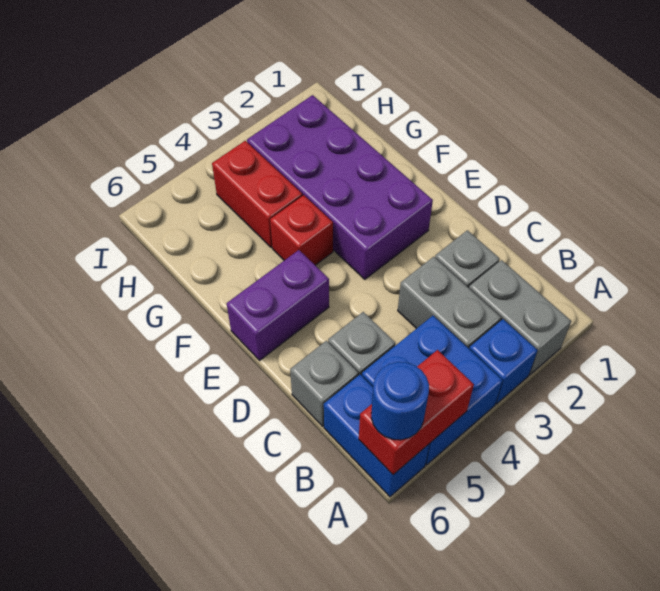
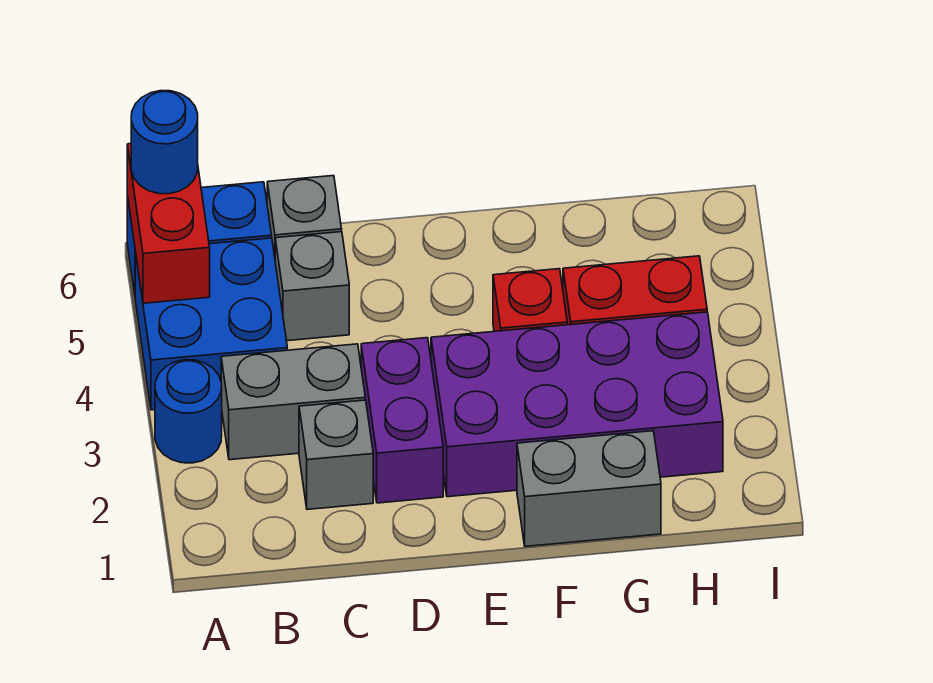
grey 1x2 brick [469,260,571,375] -> grey 1x2 brick moved to [517,431,661,546]
blue 1x1 brick [469,319,537,404] -> blue 1x1 round brick [155,360,222,463]
purple 1x2 brick [227,250,329,360] -> purple 1x2 brick moved to [361,338,443,503]

